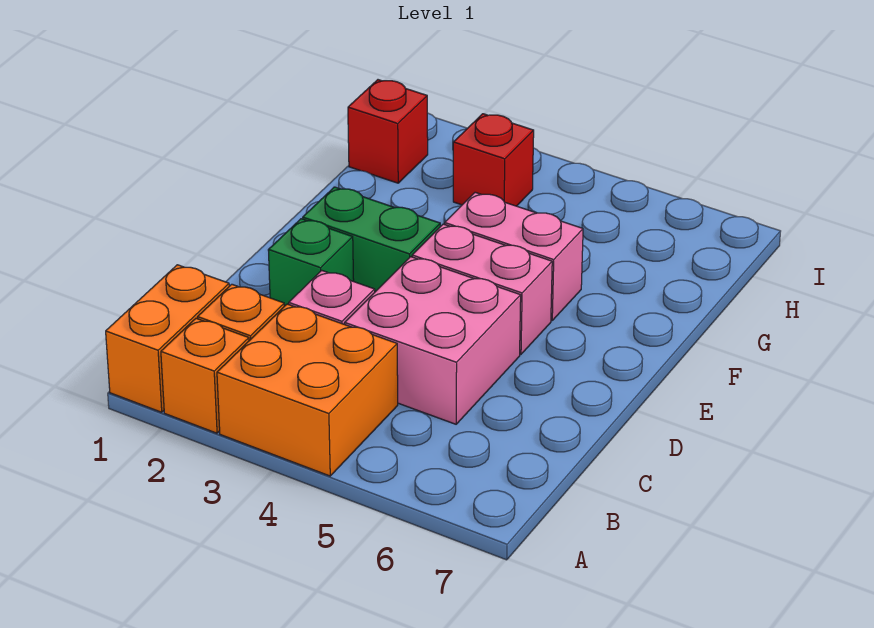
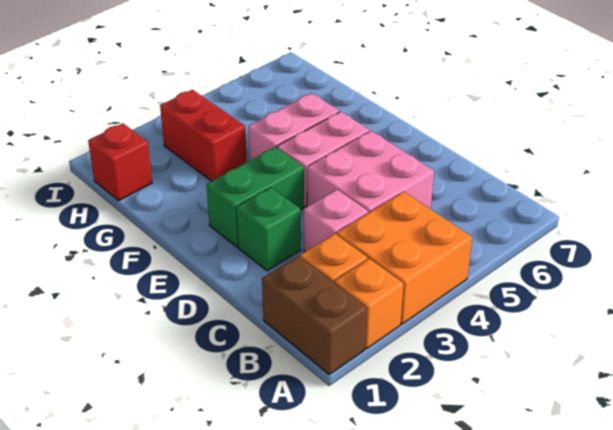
orange 1x2 brick [106,265,229,412] -> brown 1x2 brick [262,256,367,375]
red 1x1 brick [453,114,534,206] -> red 1x2 brick [160,90,247,181]

